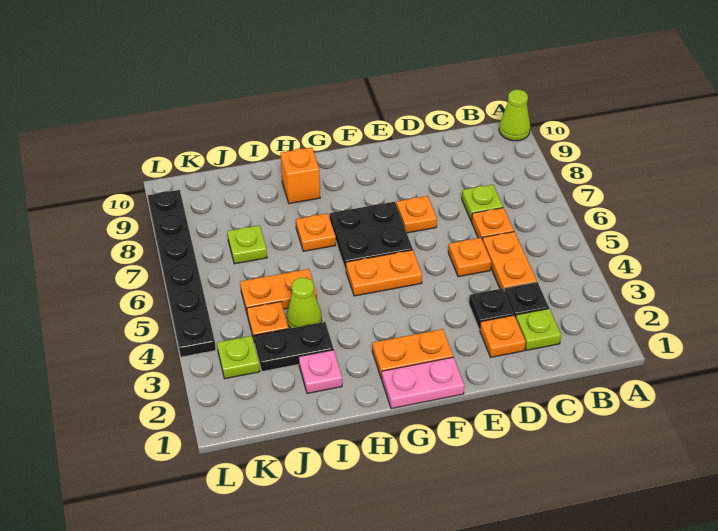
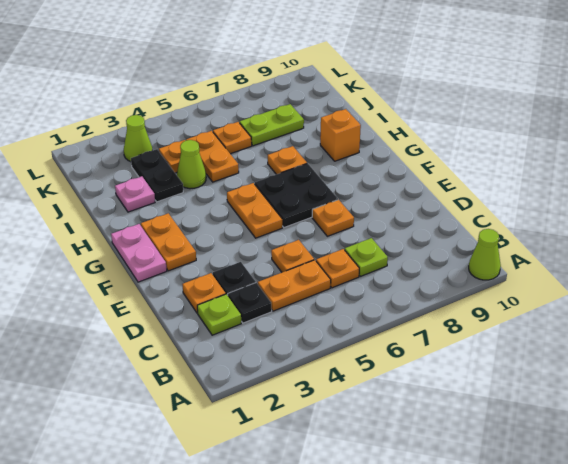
none -> orange 1x1 plate [213,122,252,154]
lime 1x1 plate [227,225,267,264] -> lime 1x2 plate [240,104,304,146]
lime 1x1 plate [217,336,260,379] -> lime 1x1 cone [124,115,153,162]
black 1x6 plate [148,190,216,357] -> none

